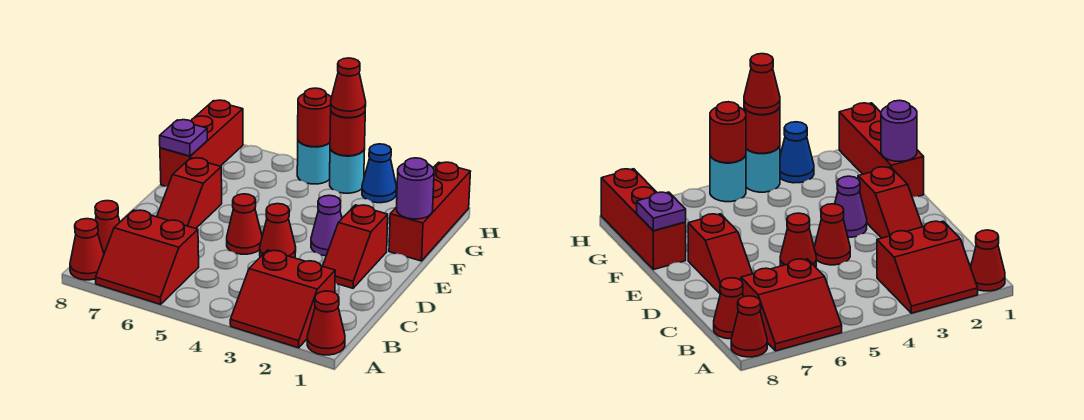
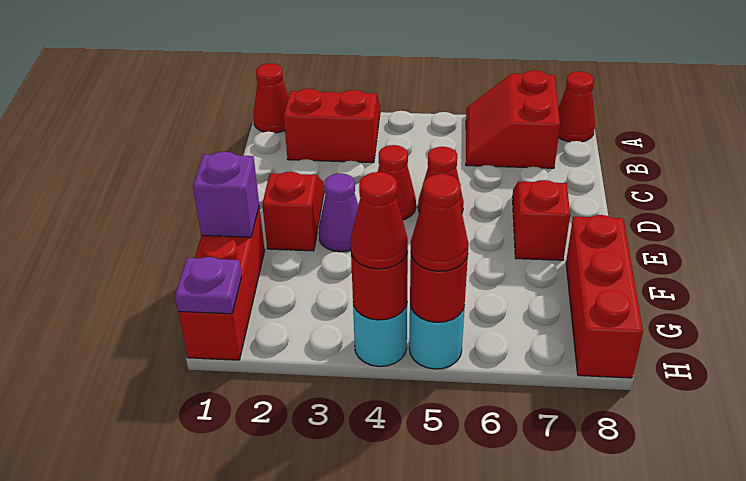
red 2x2 slope [96,210,199,304] -> red 2x2 slope turned to [466,70,560,168]
red 1x1 cone [95,201,120,253] -> red 1x1 cone moved to [411,174,469,271]
purple 1x1 round brick [397,158,434,219] -> purple 1x1 brick [193,152,259,237]
purple 1x1 plate [160,120,207,156] -> purple 1x1 plate moved to [175,257,242,314]
blue 1x1 cone [362,144,397,203] -> none

